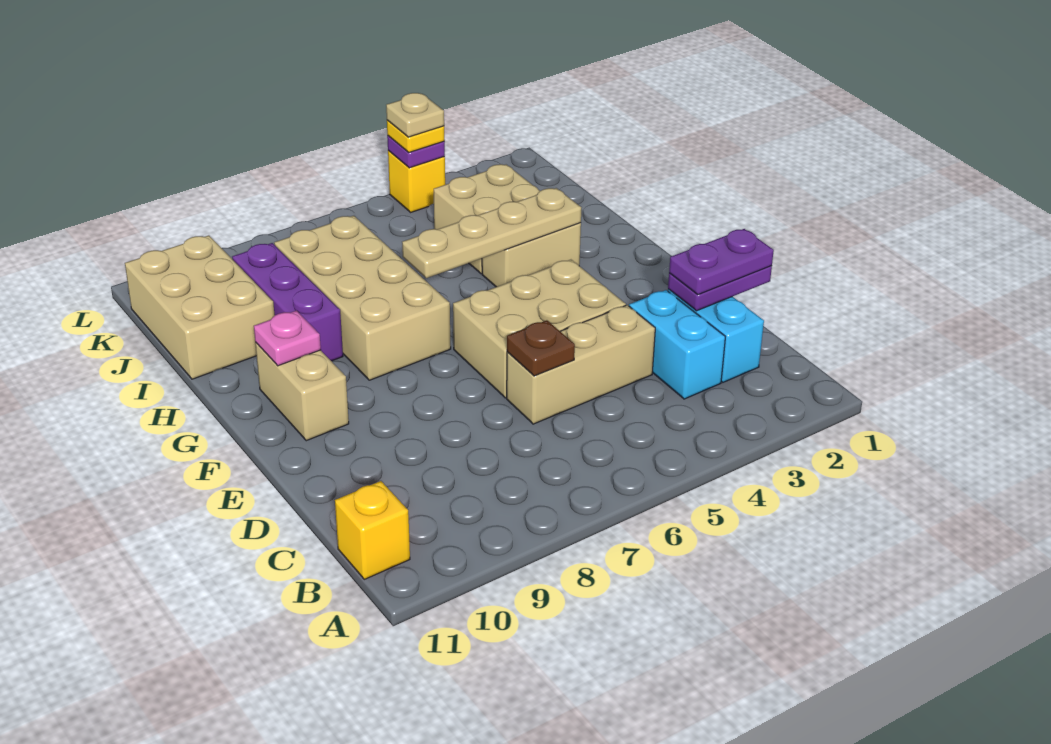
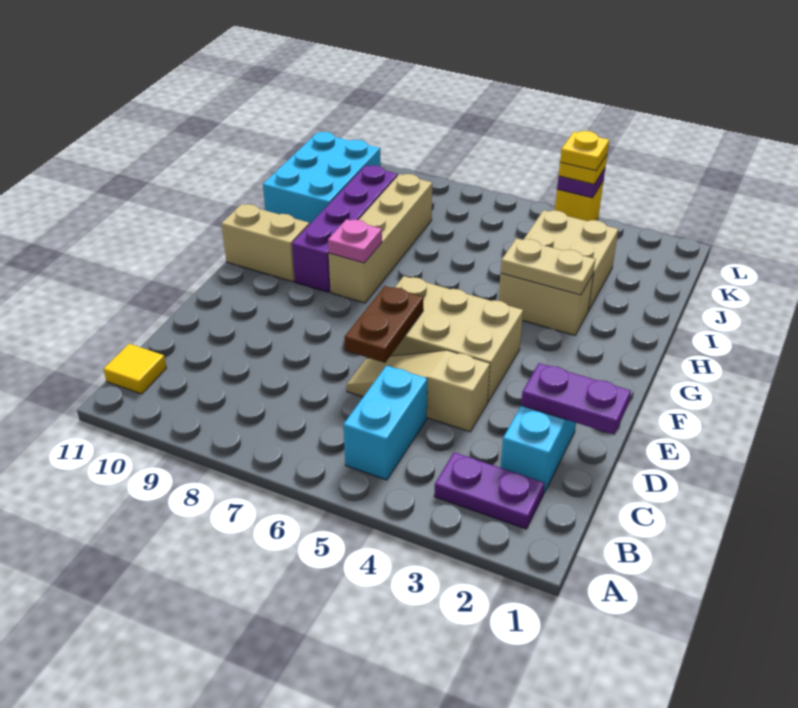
yellow 1x1 brick [335,481,410,579] -> yellow 1x1 tile [104,344,166,394]
cyan 1x2 brick [629,290,725,399] -> cyan 1x2 brick moved to [343,366,427,480]
purple 1x2 plate [669,229,774,295] -> purple 1x2 plate moved to [434,452,545,529]
tan 1x3 brick [507,305,655,424] -> tan 1x3 slope [347,350,490,432]
brown 1x1 plate [507,320,575,376] -> brown 1x2 plate [345,286,424,363]
tan 1x2 brick [255,342,349,441] -> tan 1x2 brick turned to [221,204,309,282]
tan 2x4 brick [274,216,451,380] -> tan 1x4 brick [329,174,432,303]
pink 1x1 plate [254,311,321,366] -> pink 1x1 plate moved to [328,219,382,263]
tan 1x4 plate [402,188,581,278] -> tan 1x2 plate [501,238,596,295]
purple 1x3 brick [232,243,343,361] -> purple 1x4 brick [292,165,398,292]
tan 2x3 brick [125,235,275,379] -> cyan 2x3 brick [263,132,380,225]
tan 1x1 plate [386,93,444,137] -> yellow 1x1 plate [560,131,609,171]

